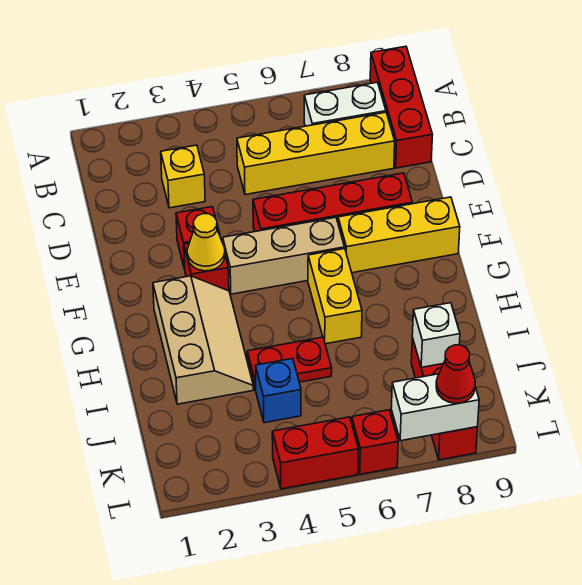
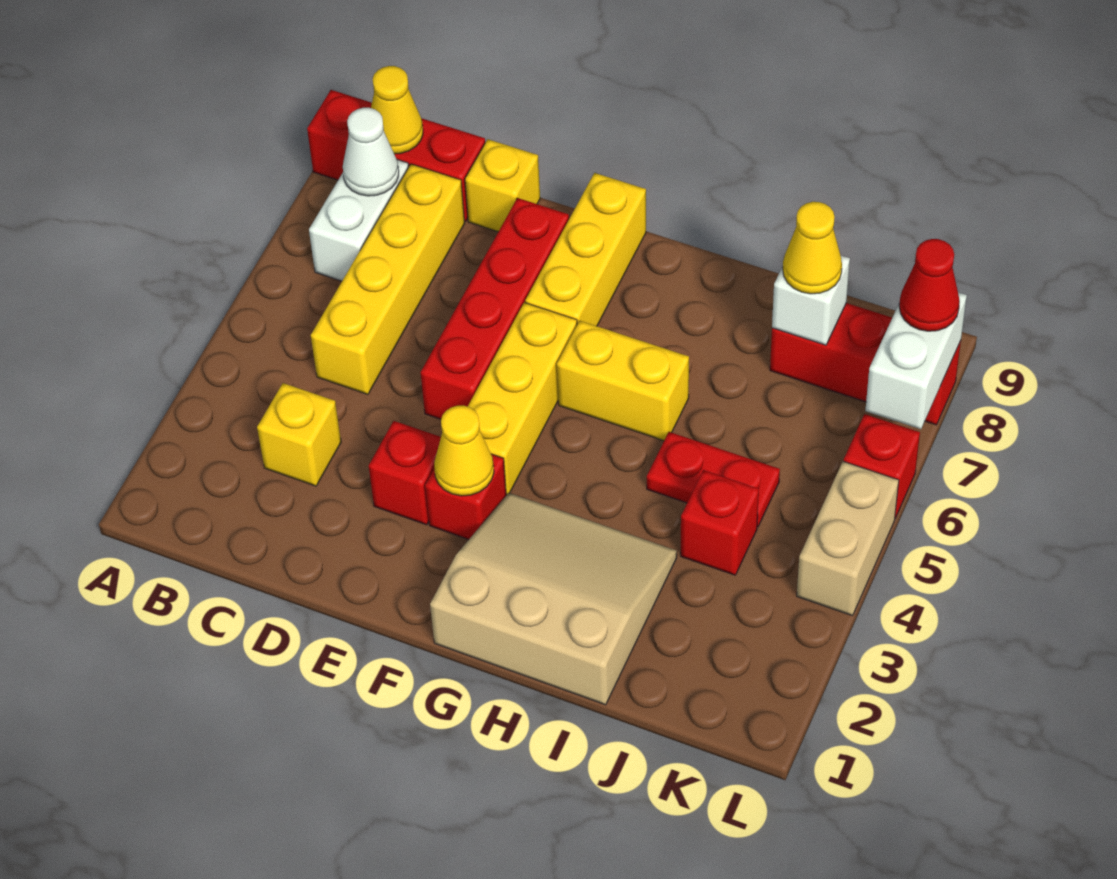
none -> white 1x1 cone [343,108,399,196]
none -> yellow 1x1 cone [371,66,423,154]
none -> yellow 1x1 brick [465,139,540,232]
tan 1x3 brick [223,217,345,294] -> yellow 1x3 brick [468,302,577,495]
tan 2x3 slope [153,276,254,404] -> tan 3x3 slope [430,493,677,705]
red 1x2 plate [247,337,332,390] -> red 1x2 plate turned to [647,432,780,527]
blue 1x1 brick [255,358,301,423] -> red 1x1 brick [681,470,759,575]
none -> yellow 1x1 cone [783,202,842,294]
red 1x2 brick [272,417,359,489] -> tan 1x2 brick [797,461,899,616]

